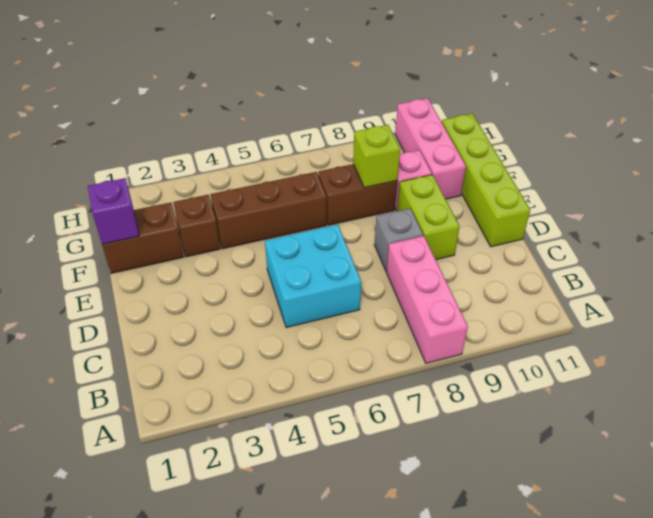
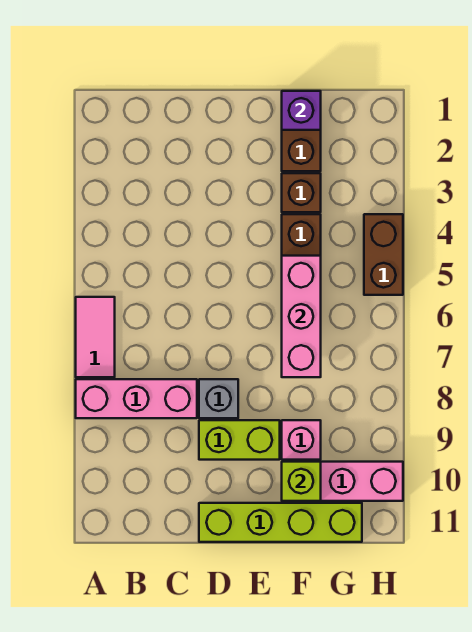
none -> pink 1x2 tile [76,297,115,377]
cyan 2x2 brick [265,224,361,328] -> none
none -> pink 1x3 brick [282,256,321,377]
brown 1x2 brick [318,164,397,225] -> brown 1x2 brick moved to [364,214,403,295]
lime 1x1 brick [353,125,400,188] -> lime 1x1 brick moved to [282,462,321,501]

